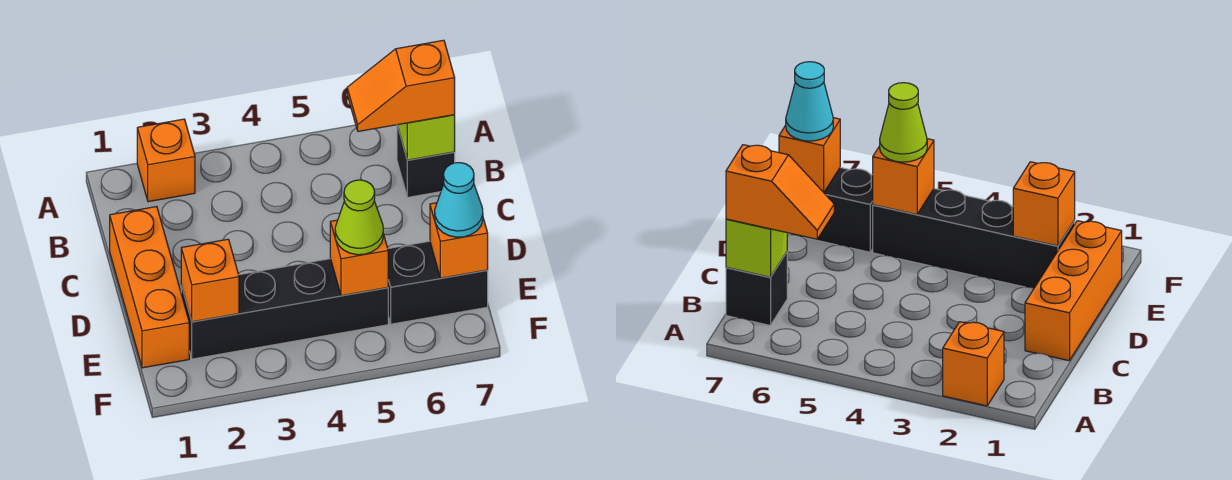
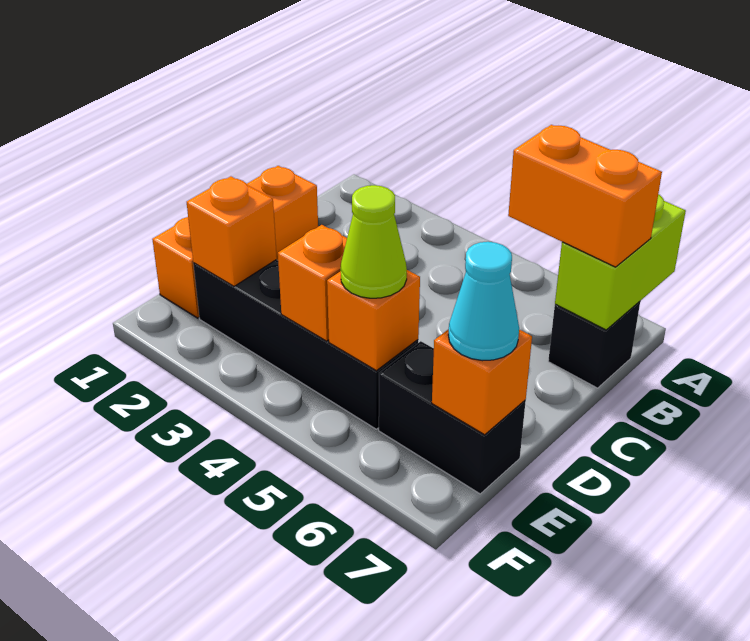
orange 1x1 brick [137,119,195,202] -> orange 1x1 brick moved to [278,225,347,341]
orange 1x2 slope [347,40,455,131] -> orange 1x2 brick [508,125,662,267]
lime 1x1 brick [398,115,455,160] -> lime 1x2 brick [555,194,686,330]

